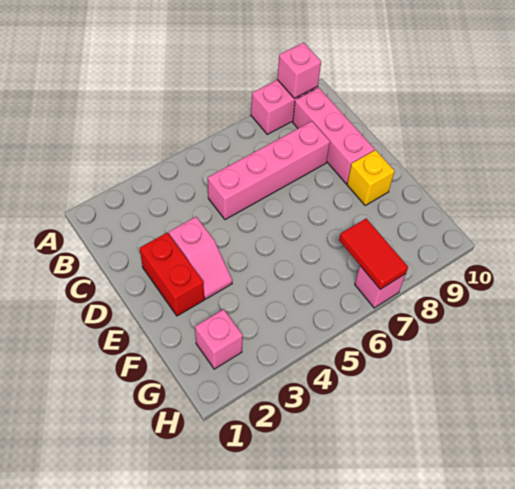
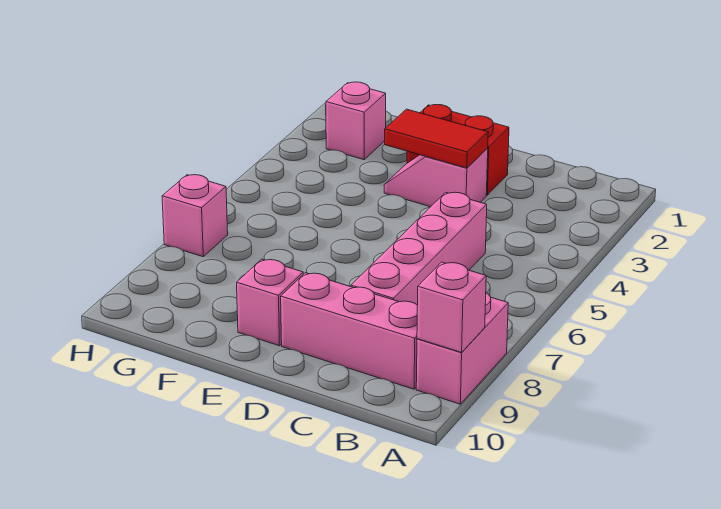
yellow 1x1 brick [347,150,394,205] -> pink 1x1 brick [237,259,303,346]
red 1x2 tile [339,218,408,289] -> red 1x2 tile moved to [385,109,488,168]

